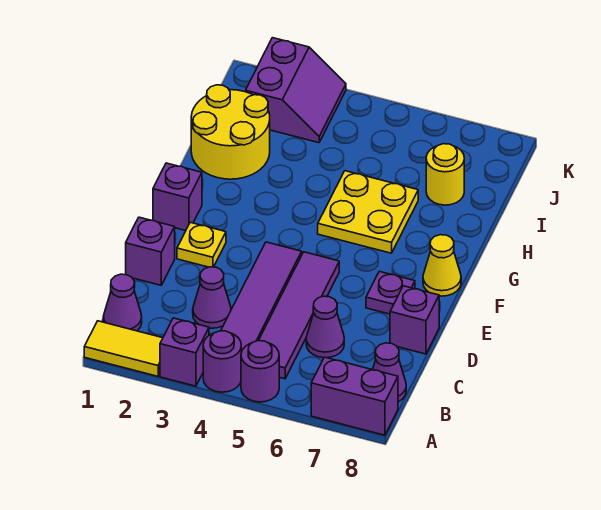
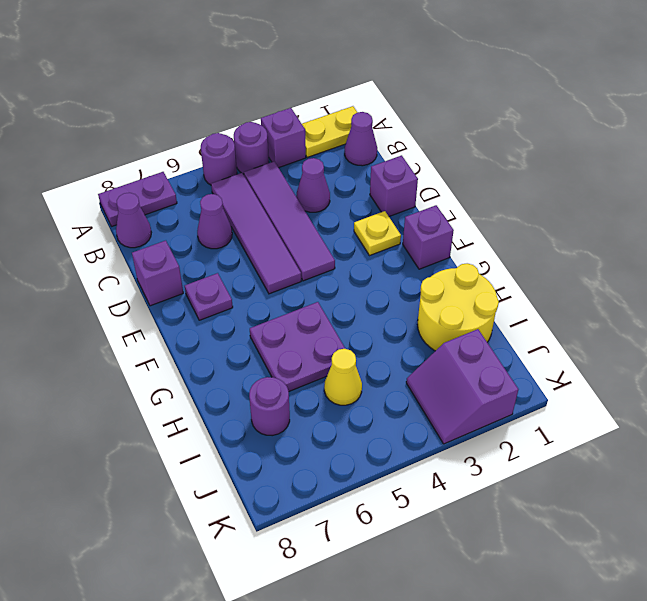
yellow 1x2 tile [84,321,163,376] -> yellow 1x2 plate [302,106,357,157]
purple 1x2 brick [311,357,398,435] -> purple 1x2 plate [98,172,177,226]
yellow 1x1 cone [423,235,461,296] -> yellow 1x1 cone moved to [324,349,362,405]
yellow 2x2 plate [318,171,418,253] -> purple 2x2 plate [250,302,345,391]
yellow 1x1 round brick [426,144,464,205] -> purple 1x1 round brick [249,377,290,436]

